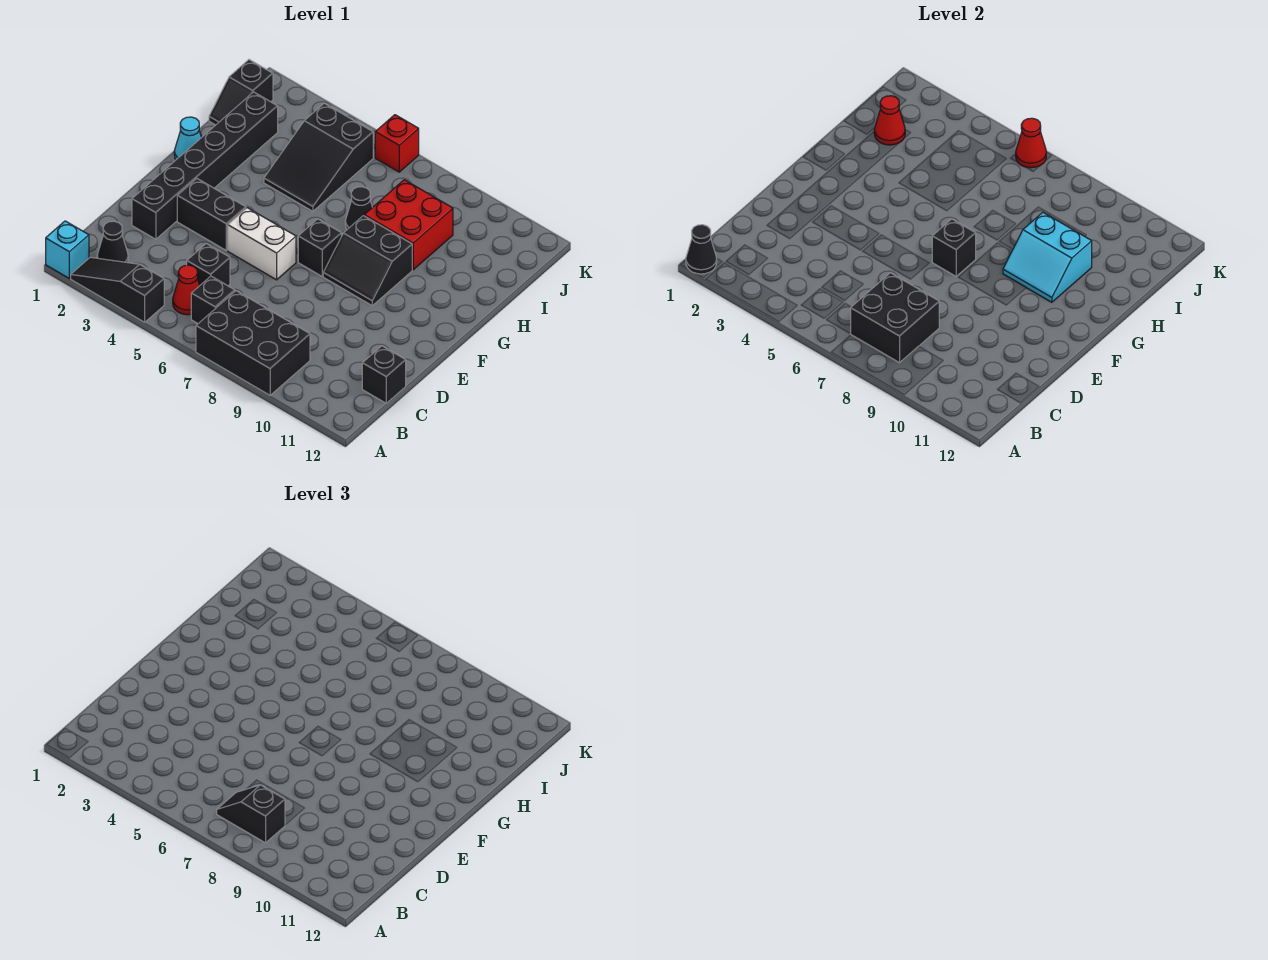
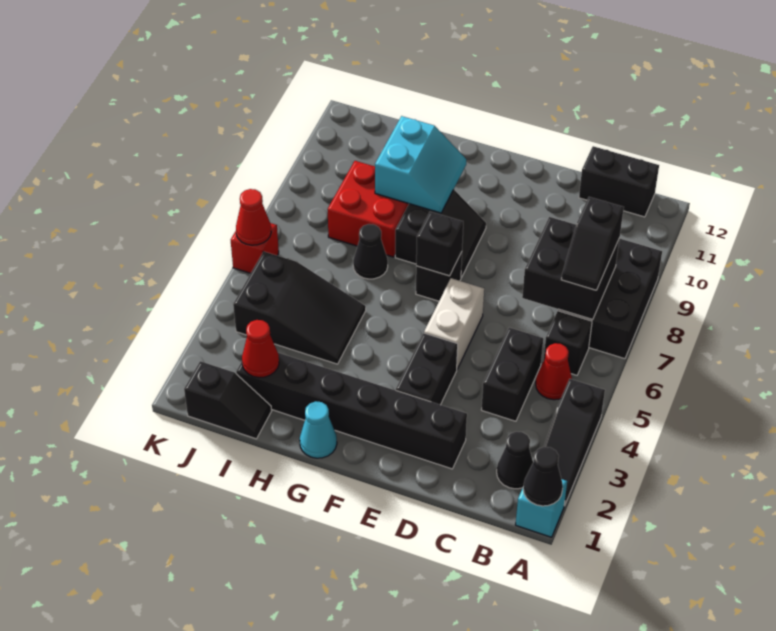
black 1x1 brick [187,244,230,286] -> black 1x2 brick [481,327,543,421]
black 1x1 brick [362,346,406,403] -> black 1x2 brick [579,146,659,217]

